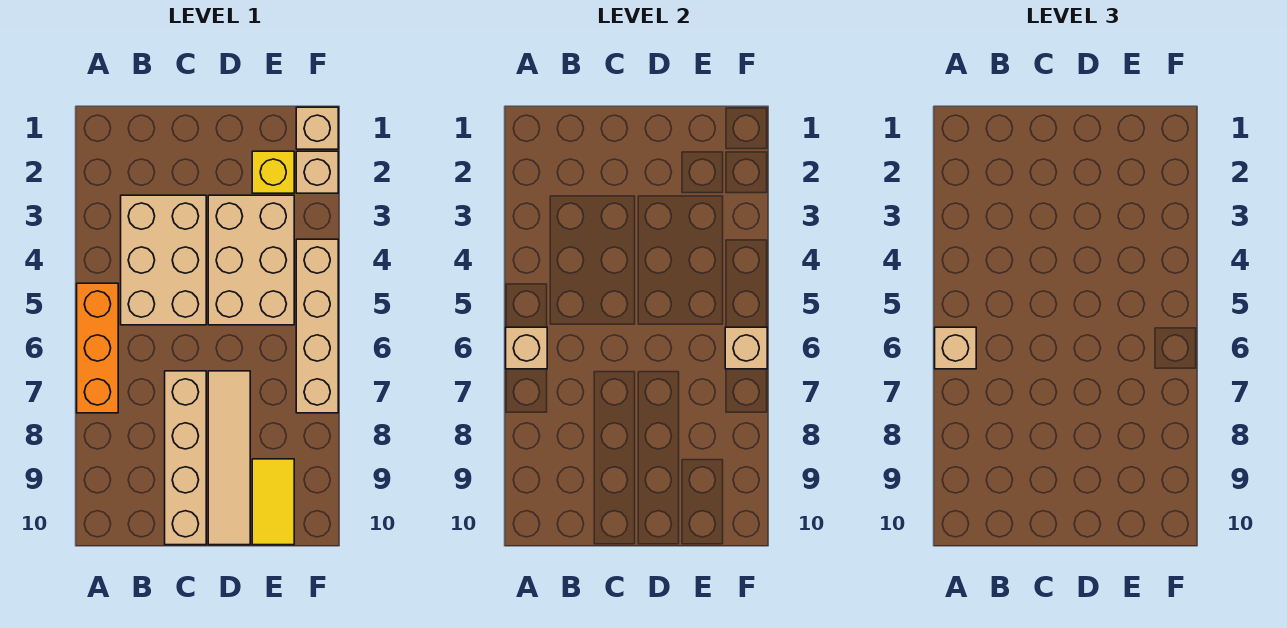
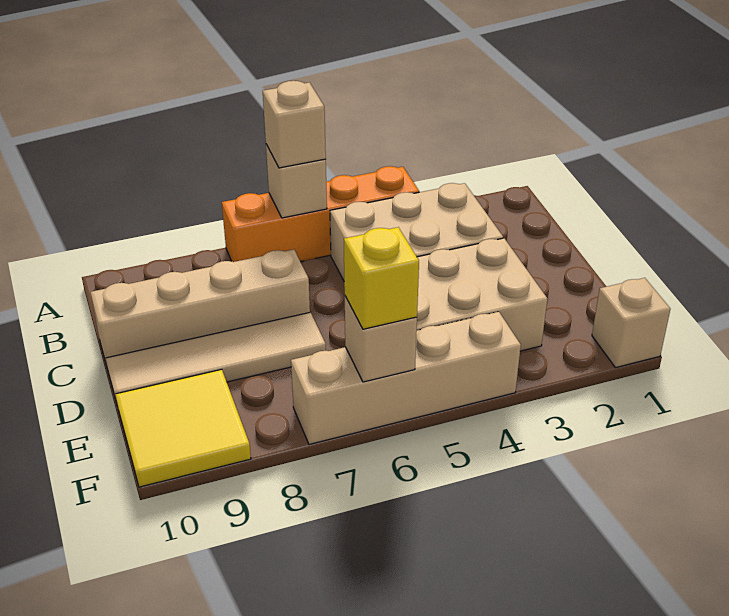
orange 1x3 brick [77,283,118,413] -> orange 1x4 brick [222,166,419,262]
yellow 1x1 brick [252,151,294,193] -> yellow 1x1 brick moved to [344,227,419,329]
yellow 1x2 tile [252,459,294,545] -> yellow 2x2 tile [115,370,251,487]
tan 1x1 brick [296,151,338,193] -> none

